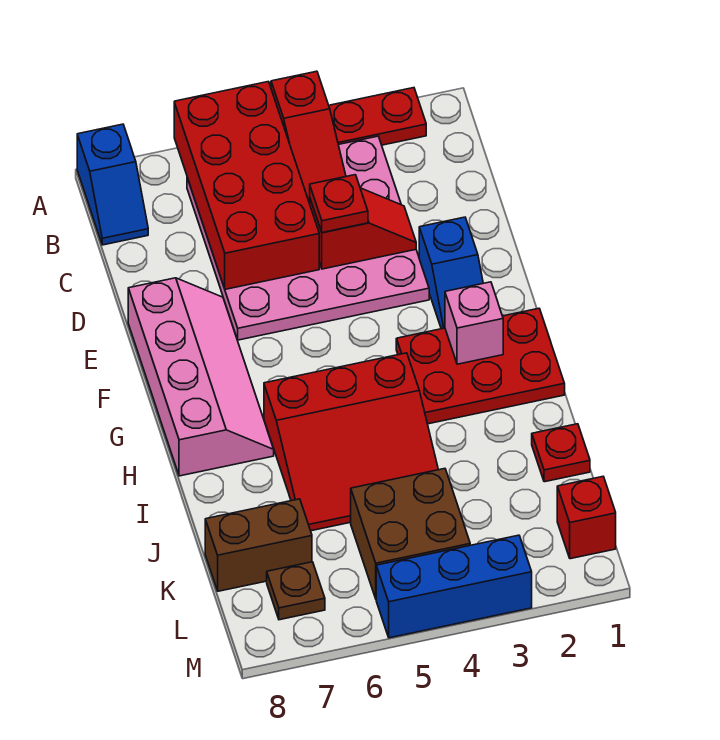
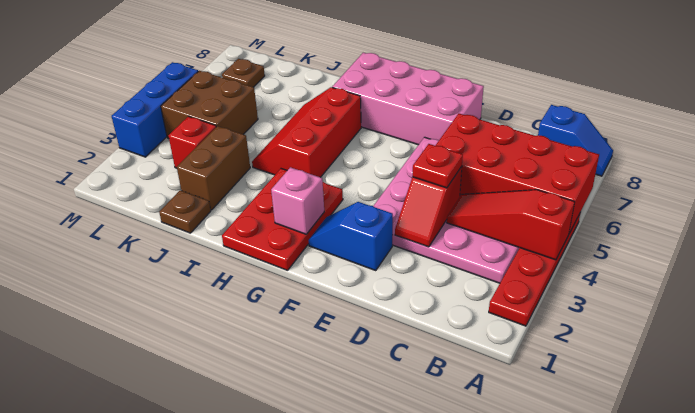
blue 1x2 slope [77,124,148,245] -> blue 1x2 slope turned to [538,105,613,176]
pink 2x4 slope [128,278,274,476] -> pink 2x4 brick [332,53,484,145]
red 3x3 slope [264,353,438,531] -> red 2x3 slope [252,87,361,177]
red 1x1 plate [532,424,590,482] -> brown 1x1 plate [159,190,211,233]
brown 1x2 brick [205,499,312,591] -> brown 1x2 brick moved to [177,126,250,210]
red 1x1 brick [557,477,616,559] -> red 1x1 brick moved to [168,116,216,168]

